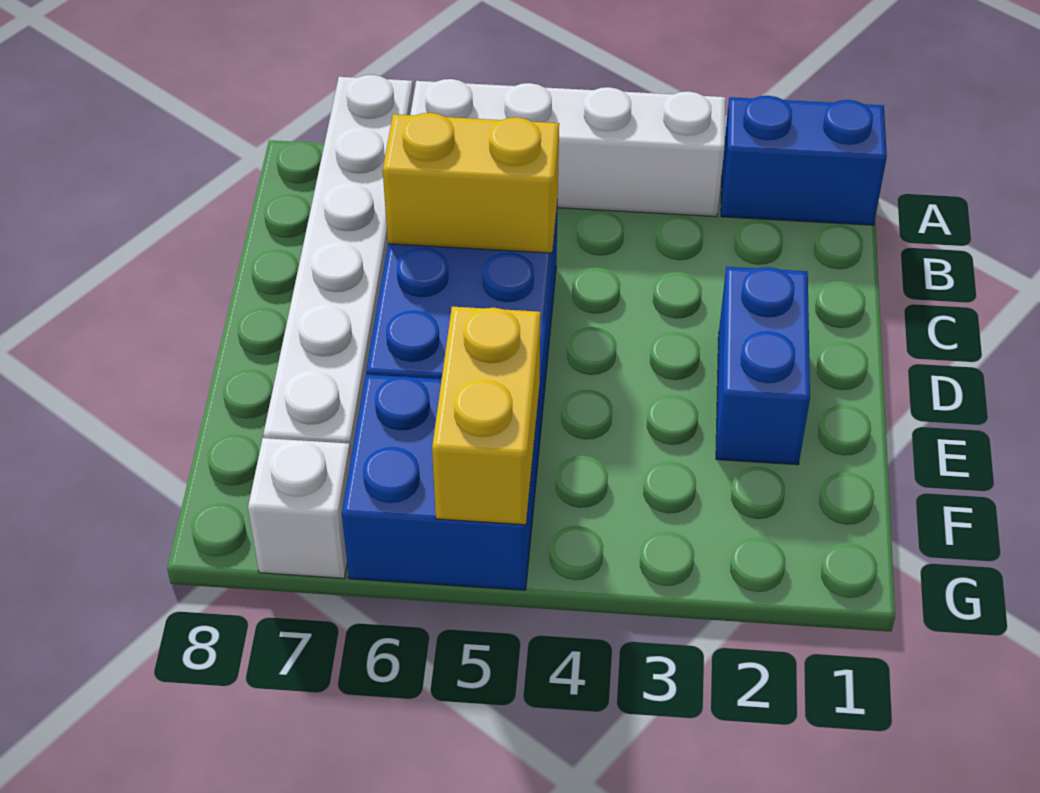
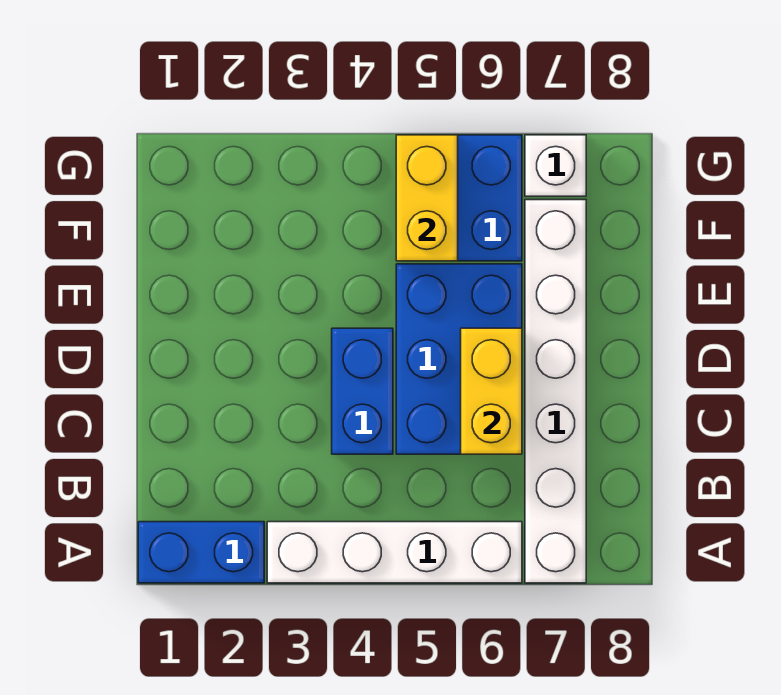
yellow 1x2 brick [383,113,559,253] -> yellow 1x2 brick turned to [461,328,522,454]
blue 1x2 brick [716,267,810,465] -> blue 1x2 brick moved to [332,328,393,454]

